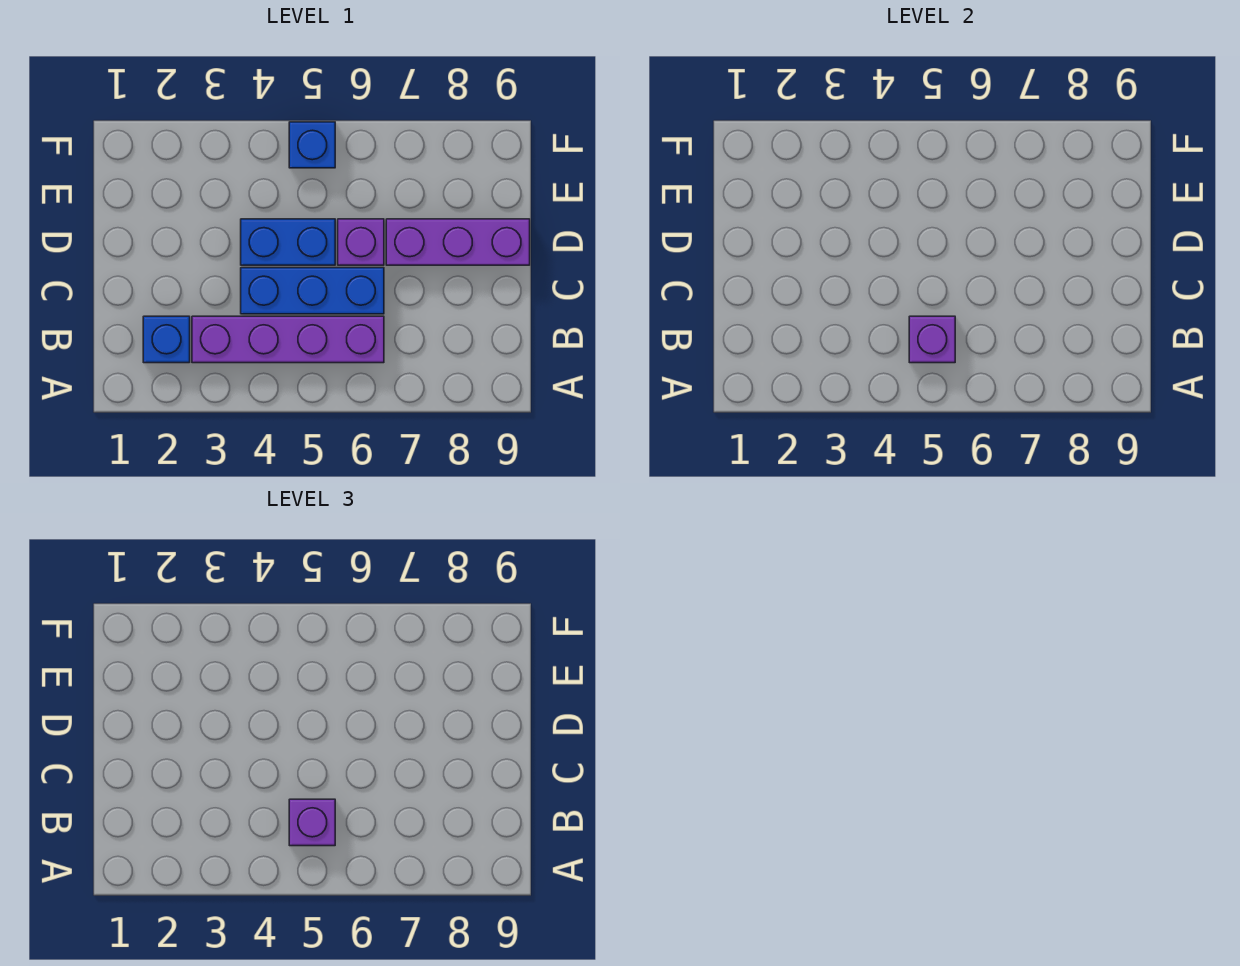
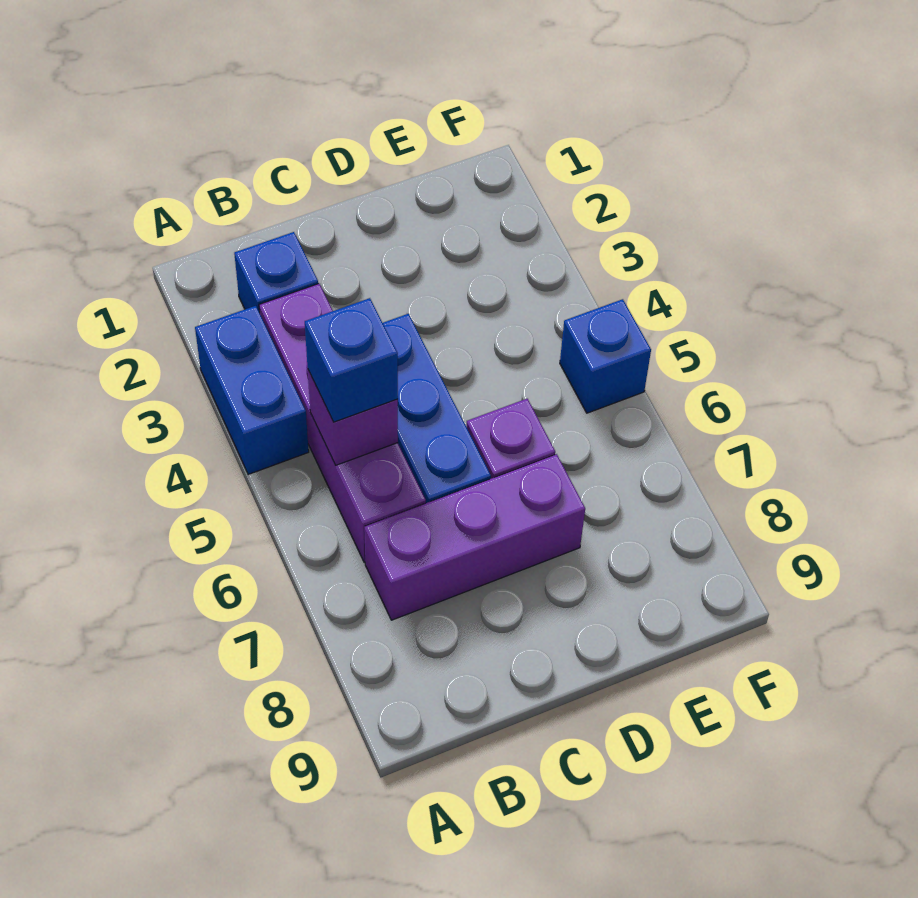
purple 1x1 brick [289,799,335,846] -> blue 1x1 brick [305,298,398,422]
blue 1x2 brick [241,219,335,265] -> blue 1x2 brick moved to [195,306,309,475]
purple 1x3 brick [386,219,530,265] -> purple 1x3 brick turned to [364,454,585,620]

